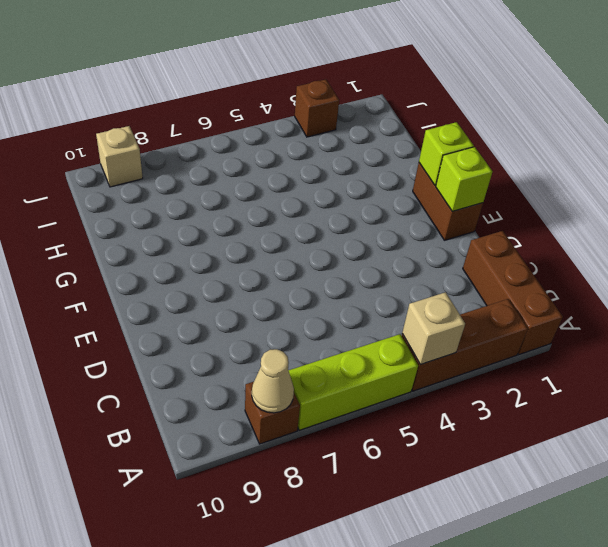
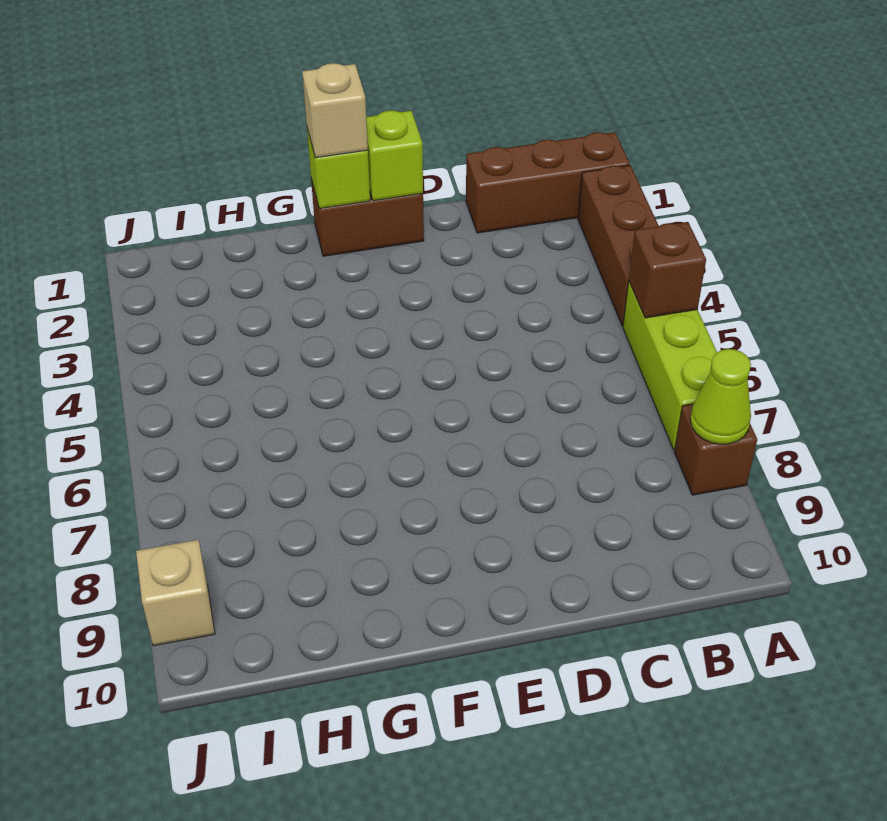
tan 1x1 brick [402,292,465,365] -> tan 1x1 brick moved to [302,63,368,158]
tan 1x1 cone [252,349,294,413] -> lime 1x1 cone [690,349,751,444]
brown 1x1 brick [295,79,339,137] -> brown 1x1 brick moved to [629,222,706,318]

